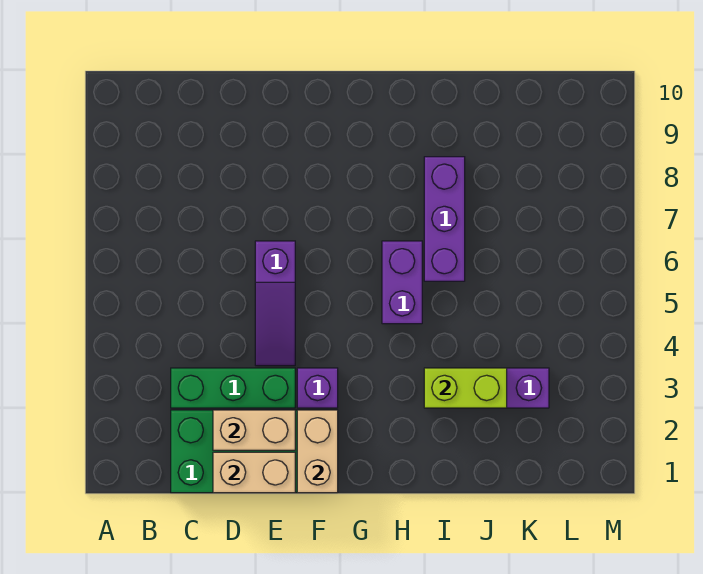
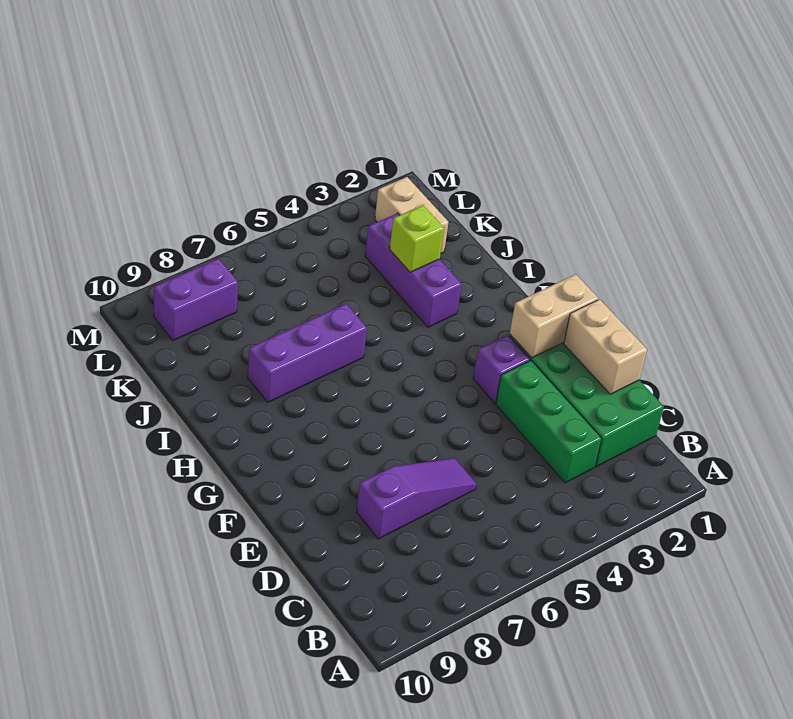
tan 1x2 brick [213,410,295,450] -> tan 1x2 brick moved to [375,177,448,253]
purple 1x3 slope [255,241,295,366] -> purple 1x3 slope moved to [357,458,477,539]
purple 1x2 brick [382,241,422,324] -> purple 1x2 brick moved to [154,259,238,340]
lime 1x2 brick [424,368,507,408] -> lime 1x1 brick [390,205,444,272]

